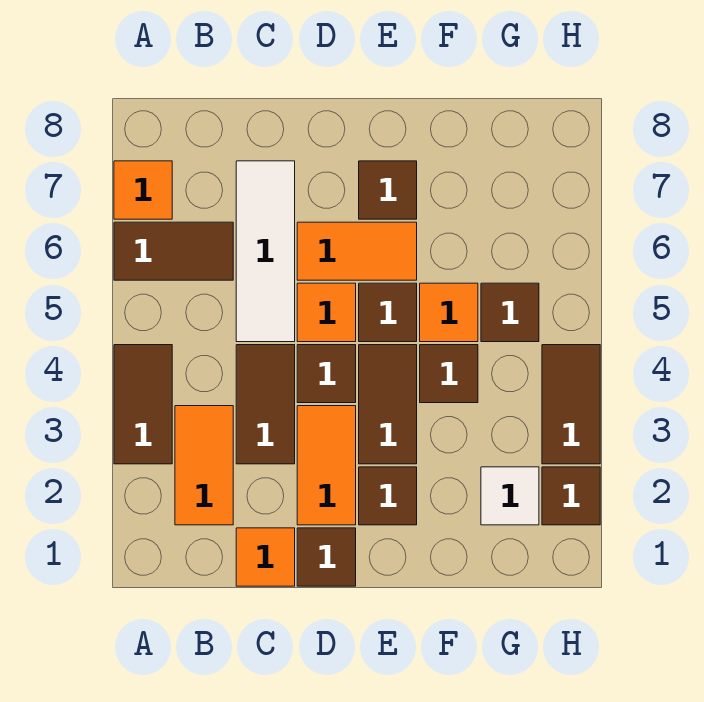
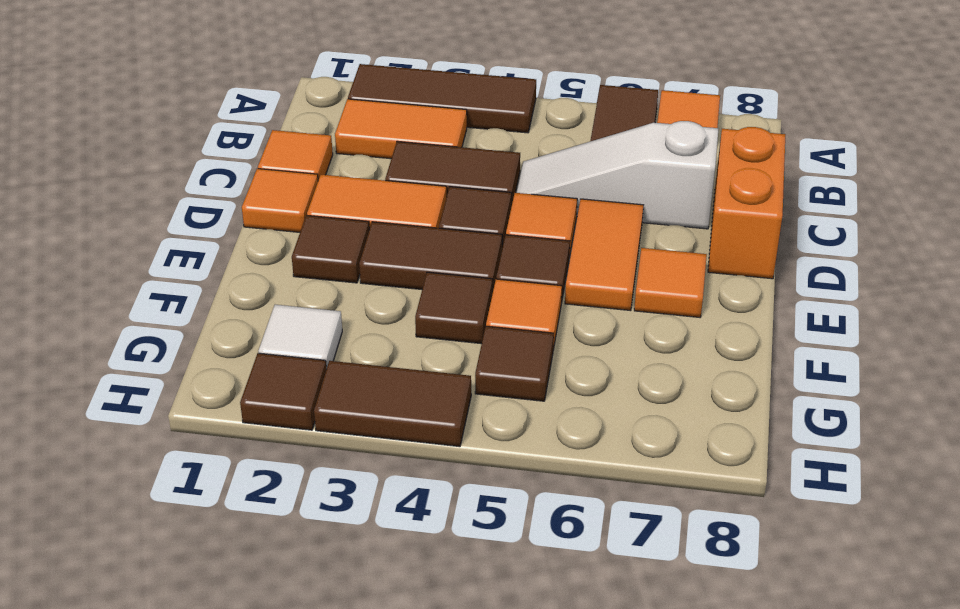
brown 1x2 tile [114,345,172,464] -> brown 1x3 tile [348,64,536,133]
white 1x3 tile [236,161,295,342] -> white 1x3 slope [516,121,718,229]
none -> orange 1x2 brick [708,127,785,279]
brown 1x1 tile [297,528,356,586] -> orange 1x1 tile [242,169,318,232]
brown 1x1 tile [359,161,417,219] -> orange 1x1 tile [634,248,707,317]

